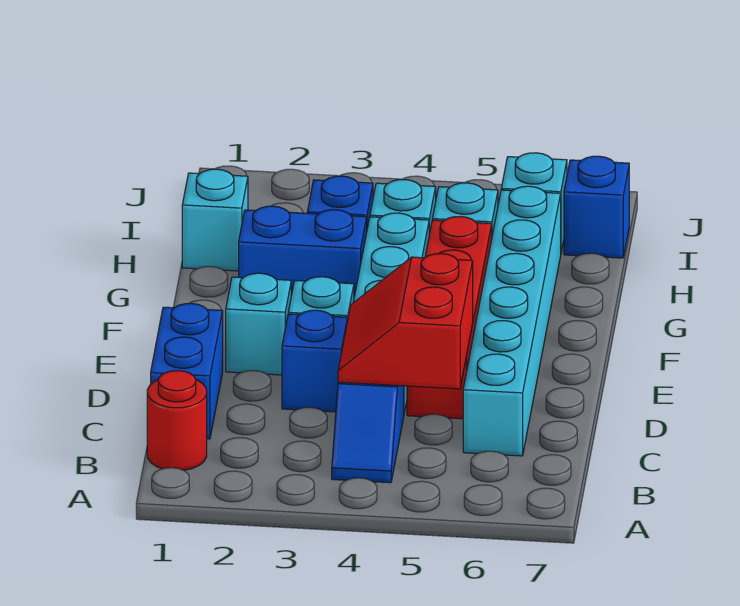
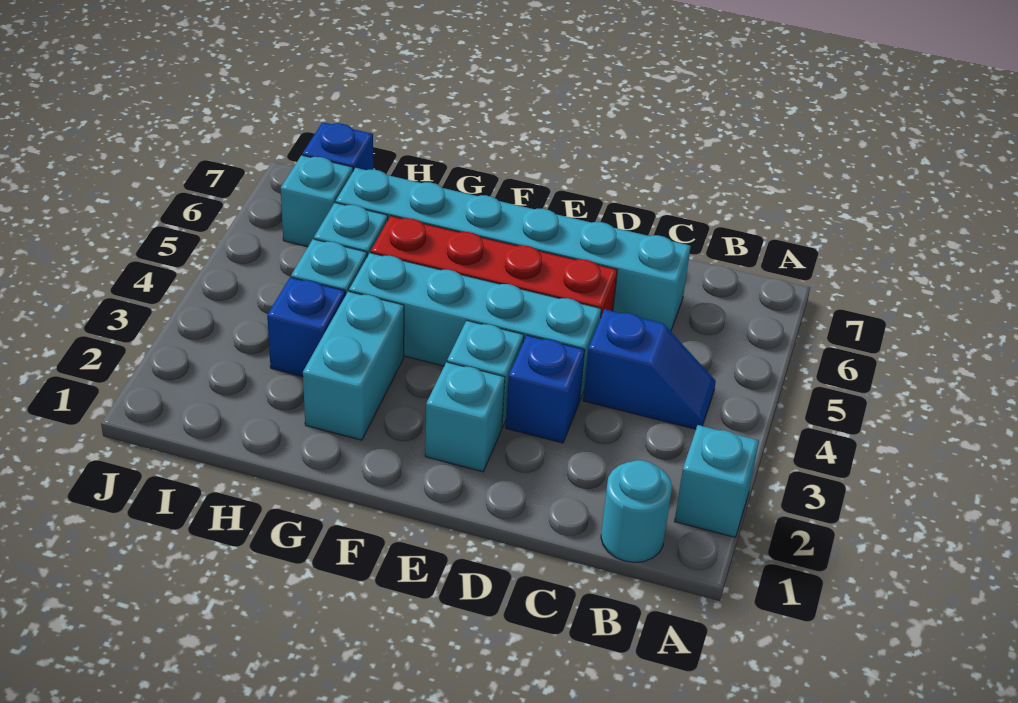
red 1x1 round brick [147,371,207,470] -> cyan 1x1 round brick [601,460,672,562]
blue 1x2 brick [151,303,223,439] -> none
red 2x2 slope [338,253,473,389] -> none
blue 1x2 brick [239,206,367,297] -> cyan 1x2 brick [303,291,404,440]
cyan 1x1 brick [182,169,248,271] -> cyan 1x1 brick moved to [675,425,759,537]

